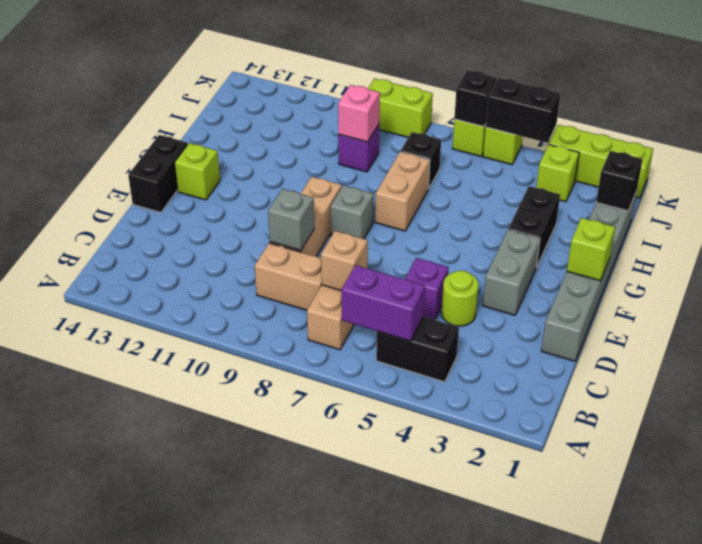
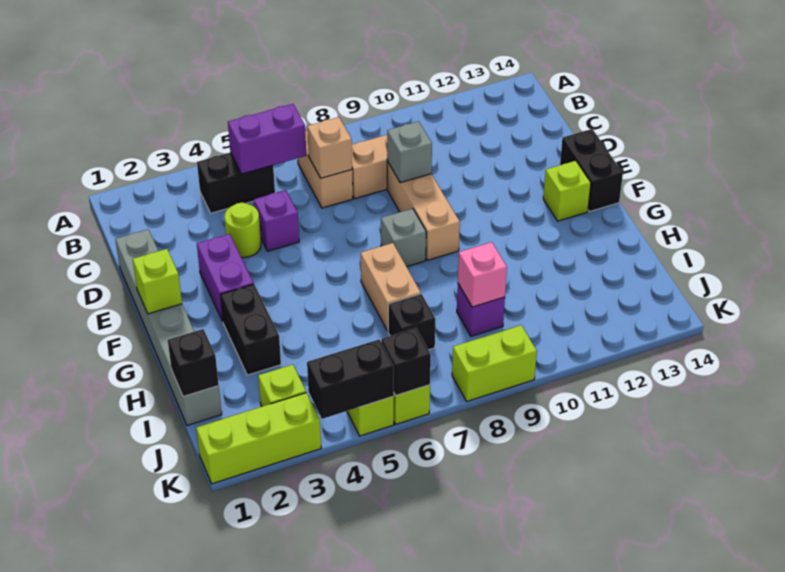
grey 1x2 brick [483,231,540,315] -> purple 1x2 brick [197,234,254,321]

